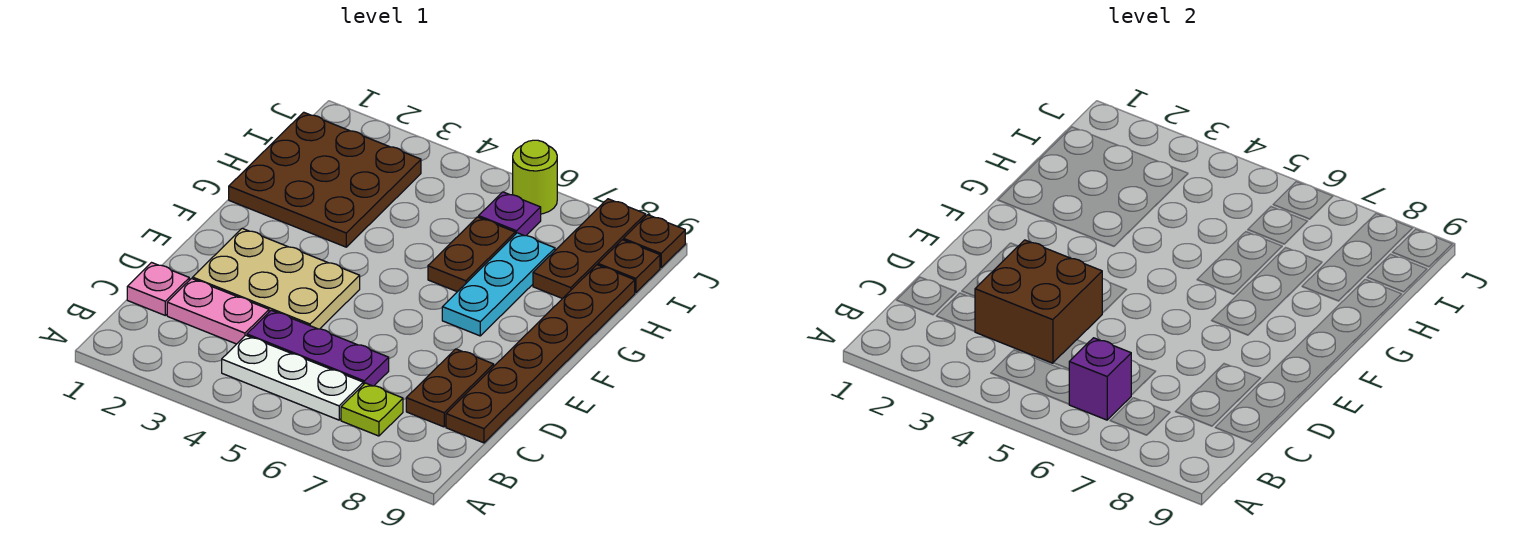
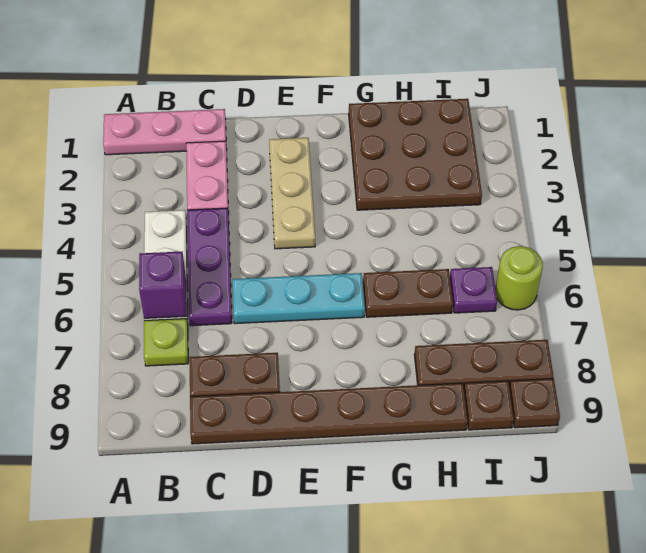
pink 1x1 plate [127,263,189,315] -> pink 1x3 plate [103,109,227,155]
brown 2x2 brick [975,240,1102,363] -> none
tan 2x3 plate [193,228,360,329] -> tan 1x3 plate [269,138,315,249]
cyan 1x3 plate [442,233,555,336] -> cyan 1x3 plate moved to [232,273,365,324]

